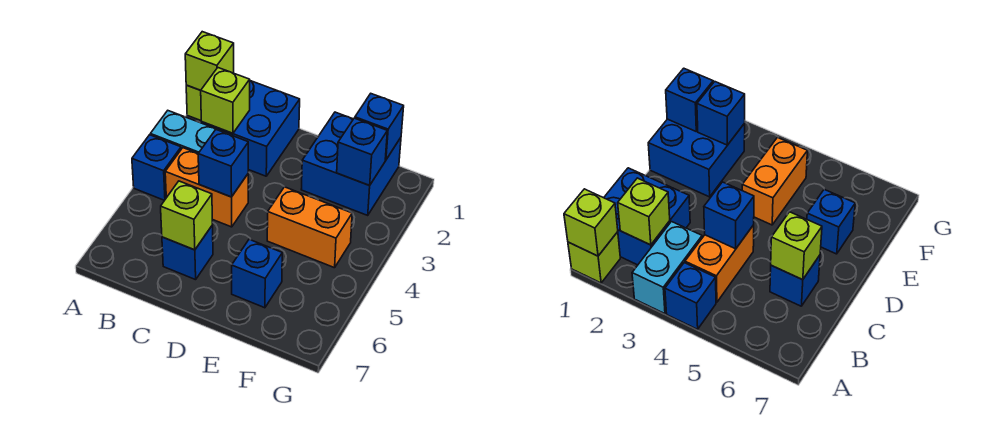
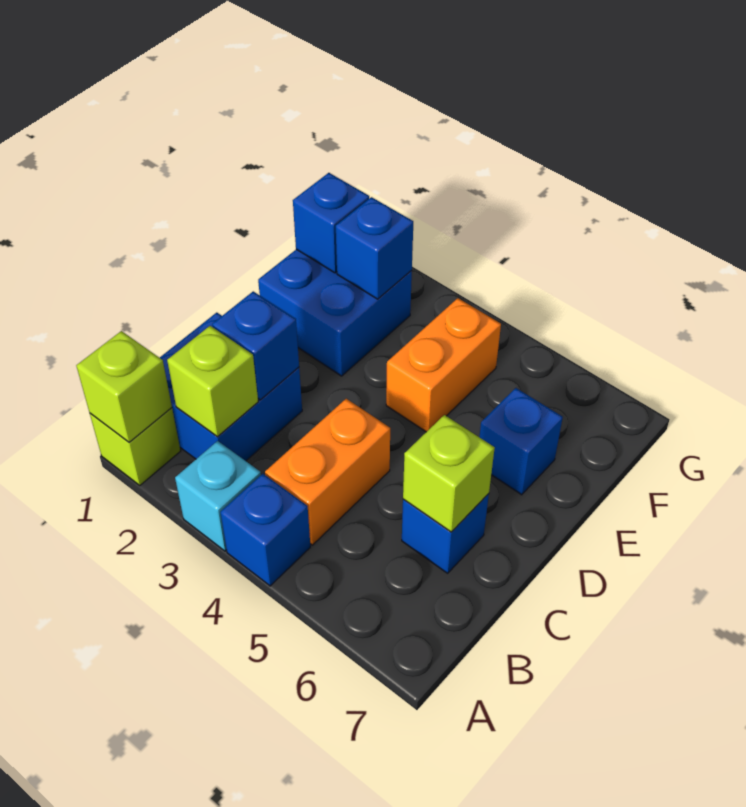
cyan 1x2 brick [150,111,231,153] -> cyan 1x1 brick [175,441,261,551]
blue 1x1 brick [198,130,248,197] -> blue 1x1 brick moved to [212,291,299,400]

